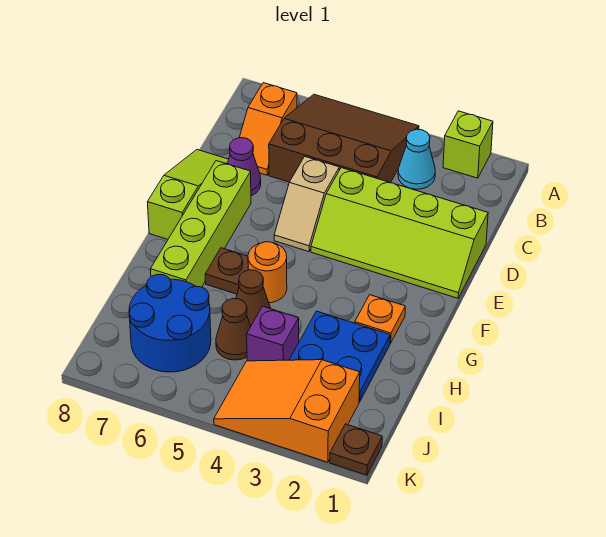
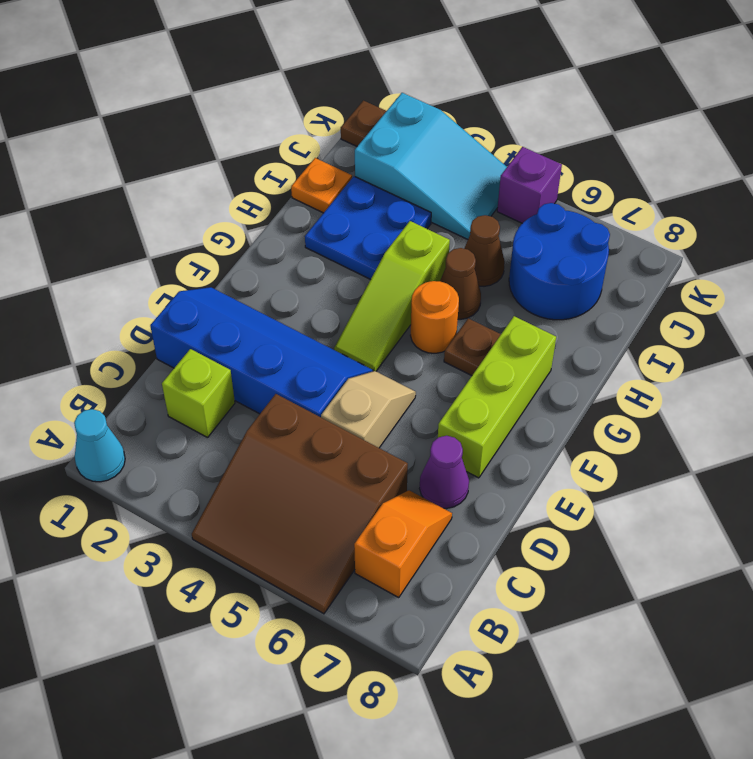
lime 1x1 brick [443,111,493,178] -> lime 1x1 brick moved to [162,349,235,438]
cyan 1x1 cone [398,129,435,189] -> cyan 1x1 cone moved to [74,409,125,482]
lime 2x4 slope [311,168,488,298] -> blue 2x4 slope [150,287,373,417]
lime 1x3 slope [148,150,229,239] -> lime 1x3 slope moved to [334,221,450,371]
lime 1x4 brick [151,161,251,287] -> lime 1x3 brick [438,316,556,478]
orange 1x1 plate [355,295,405,343] -> orange 1x1 plate moved to [291,158,352,213]
purple 1x1 brick [247,306,299,361] -> purple 1x1 brick moved to [497,147,562,223]
orange 2x3 slope [214,360,360,462] -> cyan 2x3 slope [355,93,507,239]

